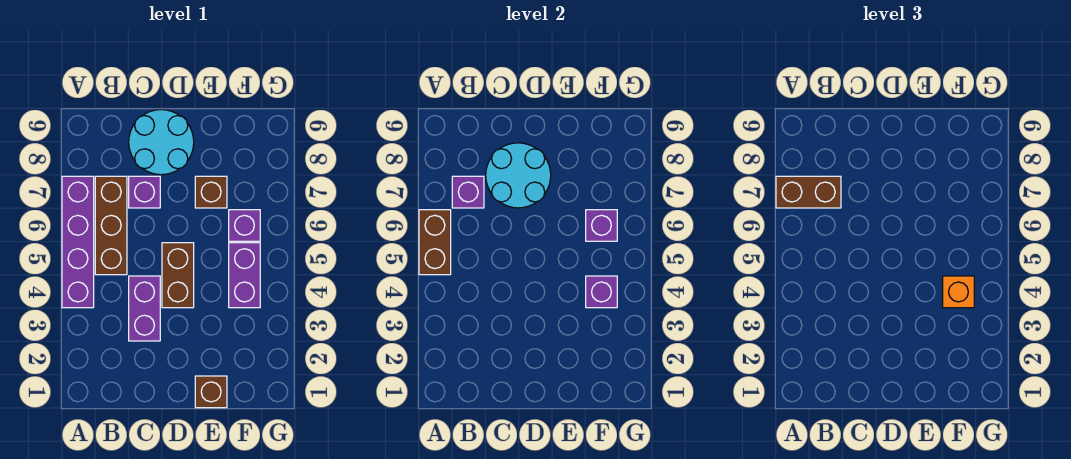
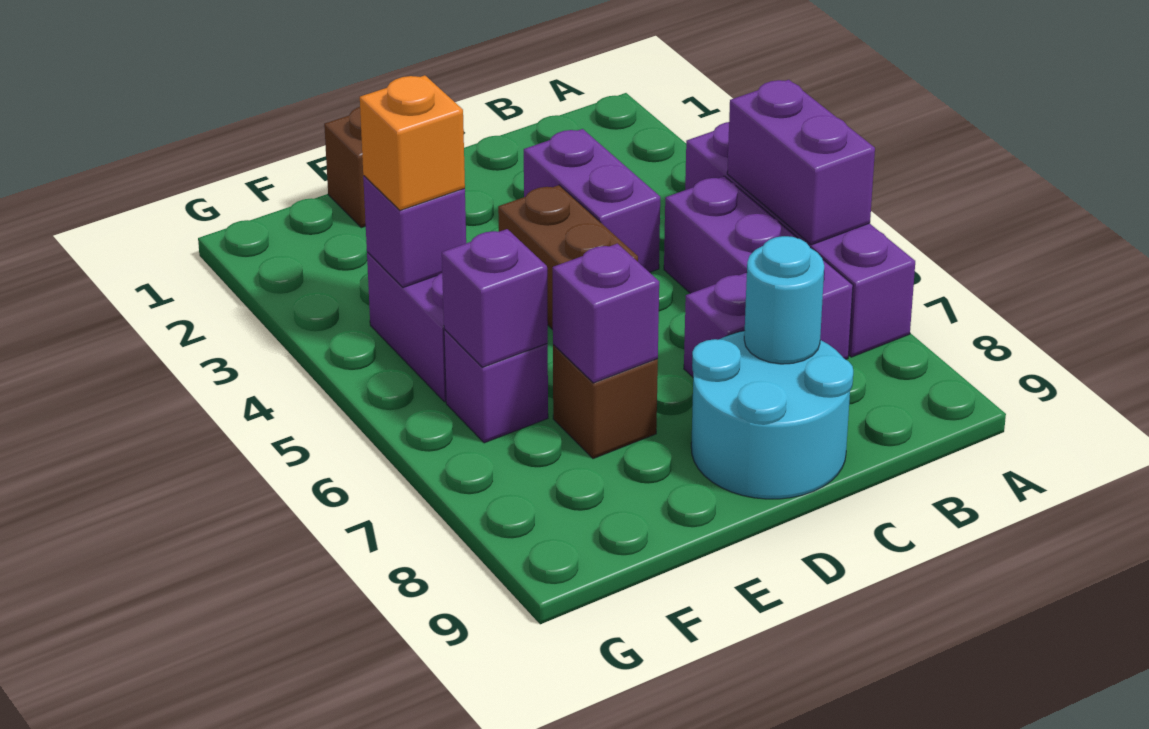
brown 1x2 brick [419,210,451,275] -> purple 1x2 brick [727,80,875,245]
brown 1x2 brick [776,176,841,208] -> none
brown 1x3 brick [95,176,127,275] -> purple 1x3 brick [664,176,853,359]
purple 1x1 brick [452,176,484,208] -> purple 1x1 brick moved to [553,244,659,383]
cyan 2x2 round brick [486,143,551,208] -> cyan 1x1 round brick [744,236,824,364]

